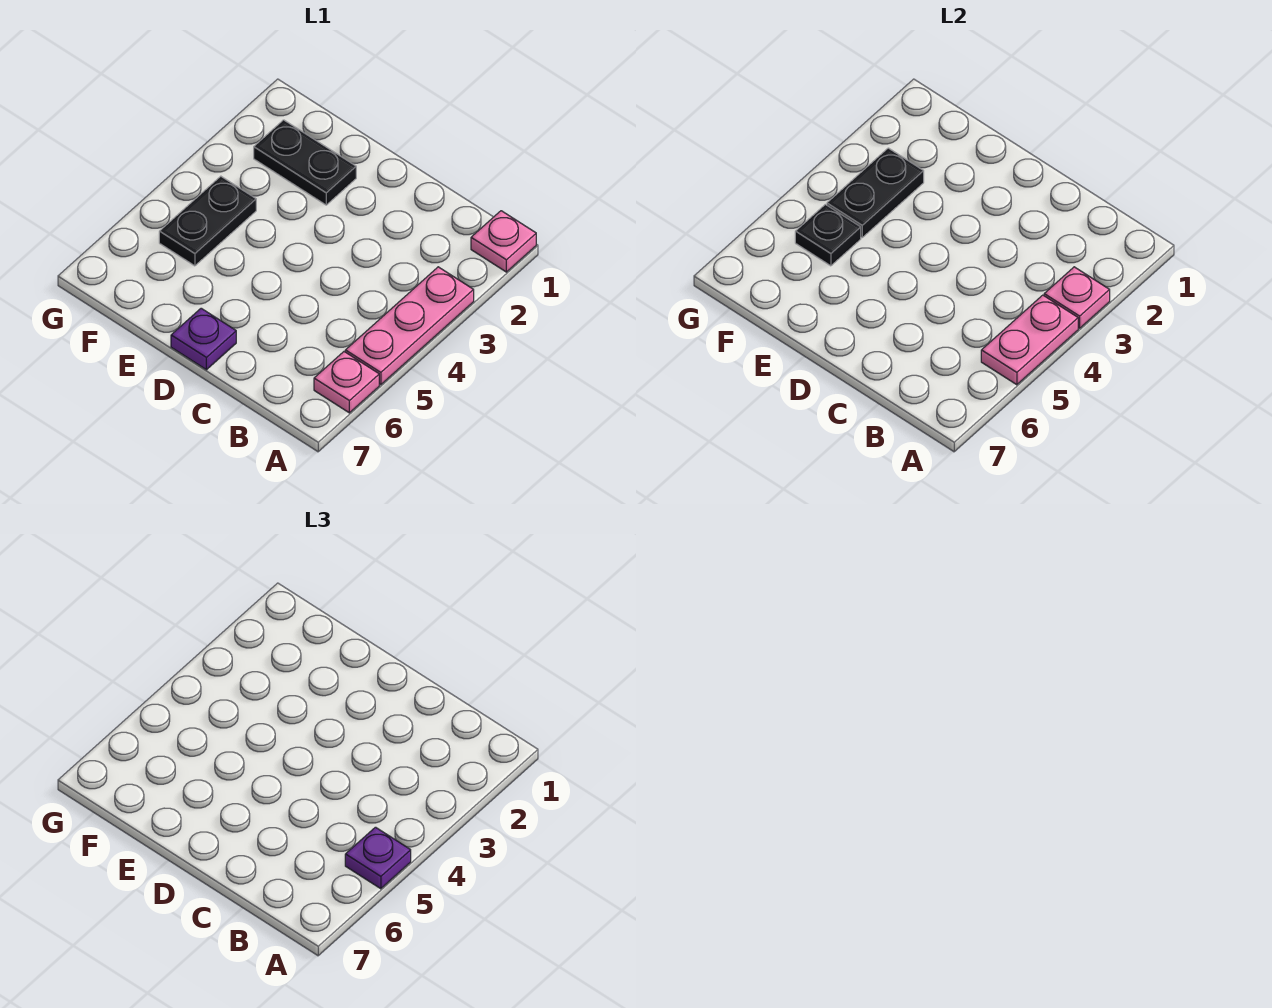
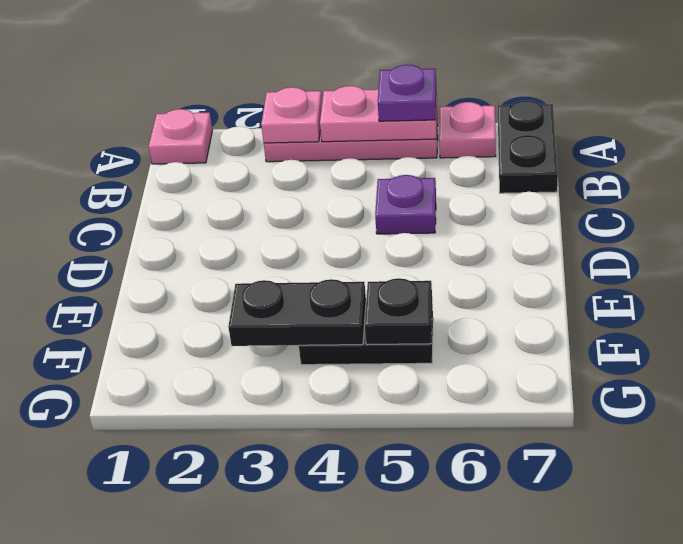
purple 1x1 plate [171,308,236,370] -> purple 1x1 plate moved to [375,175,436,234]
black 1x2 plate [254,120,356,205] -> black 1x2 plate moved to [498,101,558,193]

